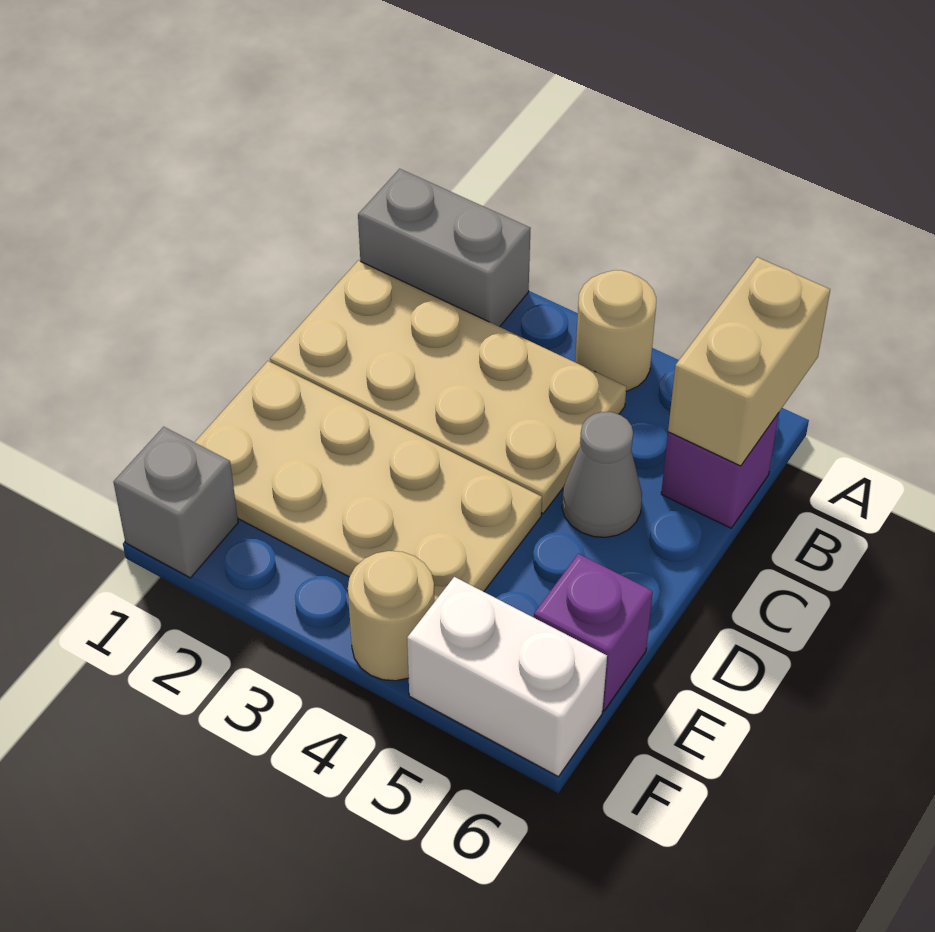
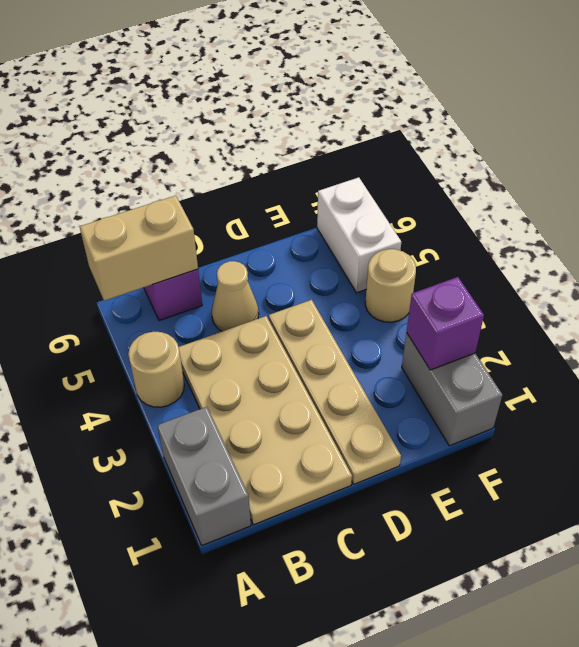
grey 1x1 cone [562,412,642,537] -> tan 1x1 cone [212,261,259,331]
tan 2x4 plate [195,361,542,602] -> tan 1x4 plate [269,300,401,484]
purple 1x1 brick [534,554,653,711] -> purple 1x1 brick moved to [407,277,484,370]
grey 1x1 brick [114,427,238,578] -> grey 1x2 brick [402,333,502,446]

